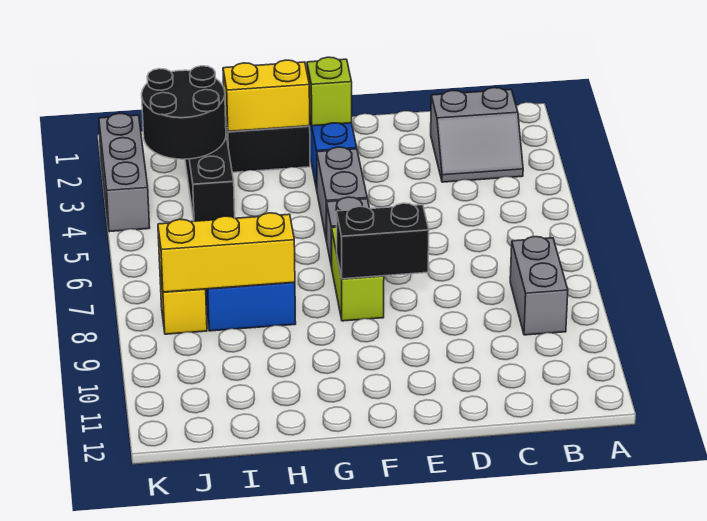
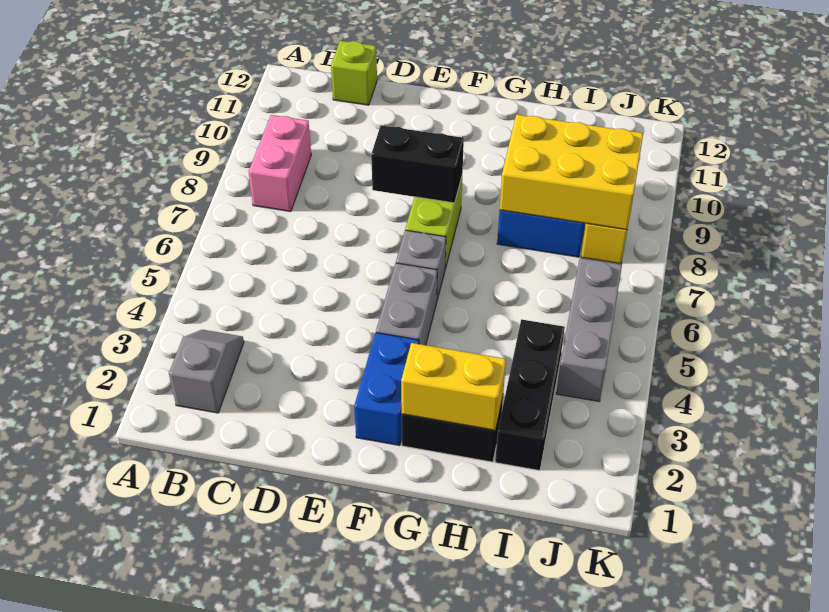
grey 2x2 slope [431,88,523,182] -> grey 1x2 slope [169,330,244,413]
grey 1x2 brick [510,237,568,335] -> pink 1x2 brick [249,115,311,212]
lime 1x1 brick [307,57,352,126] -> lime 1x1 brick moved to [331,41,377,105]
yellow 1x3 brick [158,213,295,292] -> yellow 2x3 brick [500,115,643,230]
black 2x2 round brick [142,66,226,159] -> none
grey 1x3 brick [99,114,150,232] -> grey 1x3 brick moved to [556,258,622,402]

